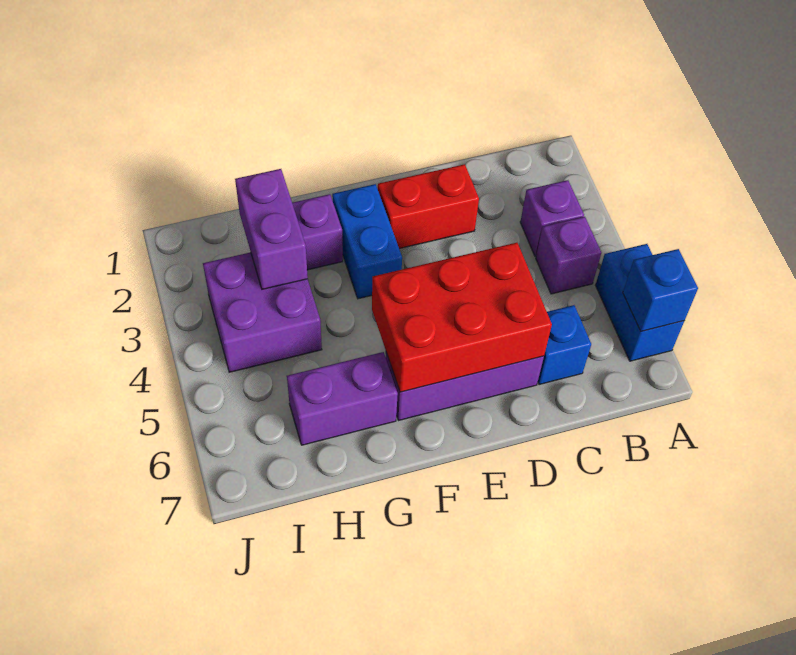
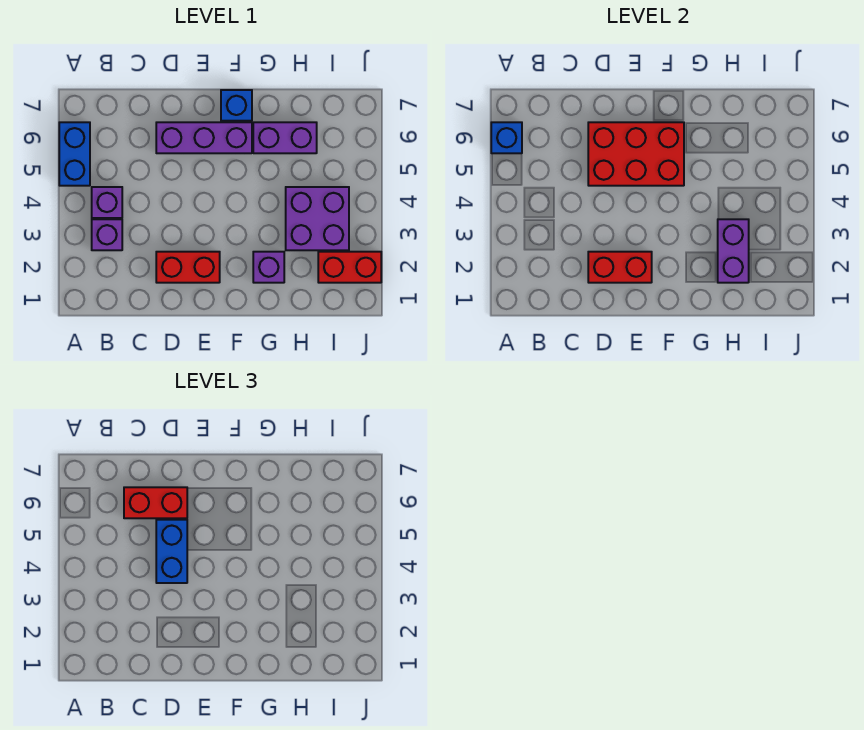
blue 1x1 brick [538,305,591,385] -> blue 1x1 brick moved to [221,90,252,121]
none -> red 1x2 brick [124,487,187,518]
none -> red 1x2 brick [588,252,652,283]
blue 1x2 brick [332,184,402,299] -> blue 1x2 brick moved to [156,520,187,583]
none -> red 1x2 brick [318,252,381,283]

